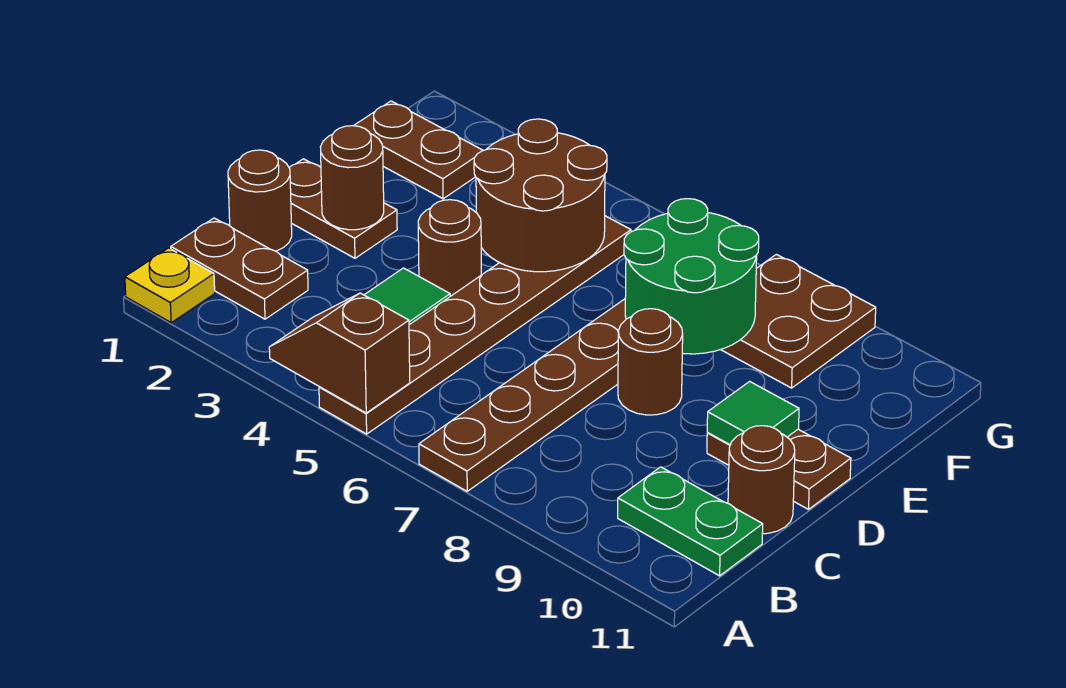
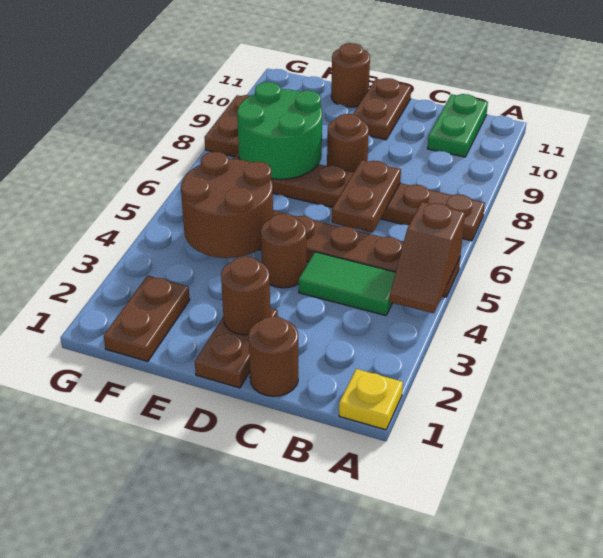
brown 1x2 plate [171,218,308,319] -> brown 1x2 plate moved to [332,160,401,233]
brown 1x1 round brick [728,426,795,534] -> brown 1x1 round brick moved to [331,43,370,107]
green 1x1 tile [707,381,799,445] -> none

